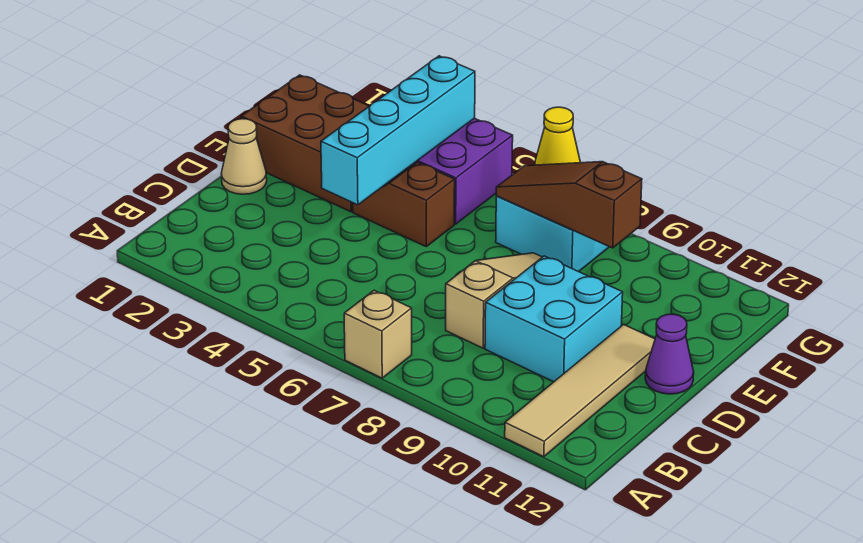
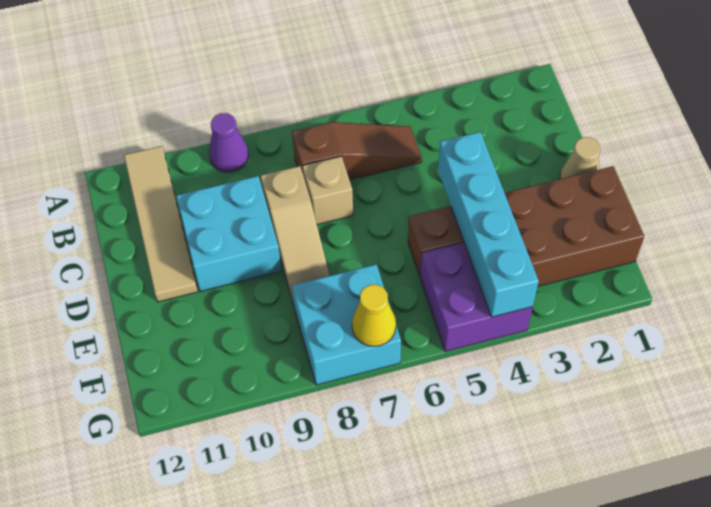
tan 1x1 brick [344,290,412,378] -> tan 1x1 brick moved to [302,156,353,224]
purple 1x1 cone [645,314,694,394] -> purple 1x1 cone moved to [209,113,249,172]
brown 1x3 slope [496,162,642,248] -> brown 1x3 slope moved to [292,122,422,180]

